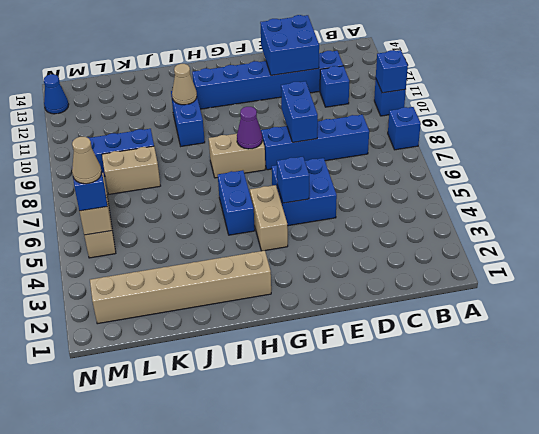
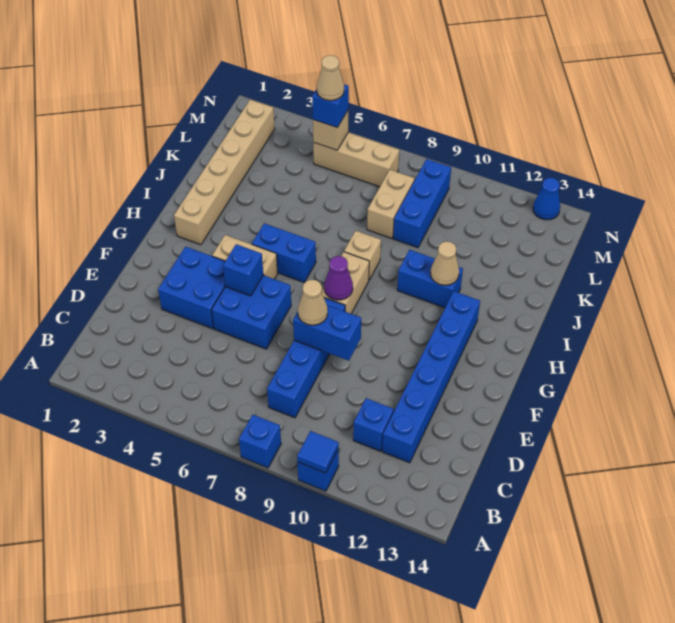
blue 1x1 brick [376,50,408,93] -> blue 1x1 tile [297,431,339,473]
blue 2x2 brick [260,15,319,75] -> blue 2x2 brick moved to [158,247,225,329]
none -> tan 1x1 cone [298,280,328,325]
none -> tan 1x1 brick [344,230,381,280]

